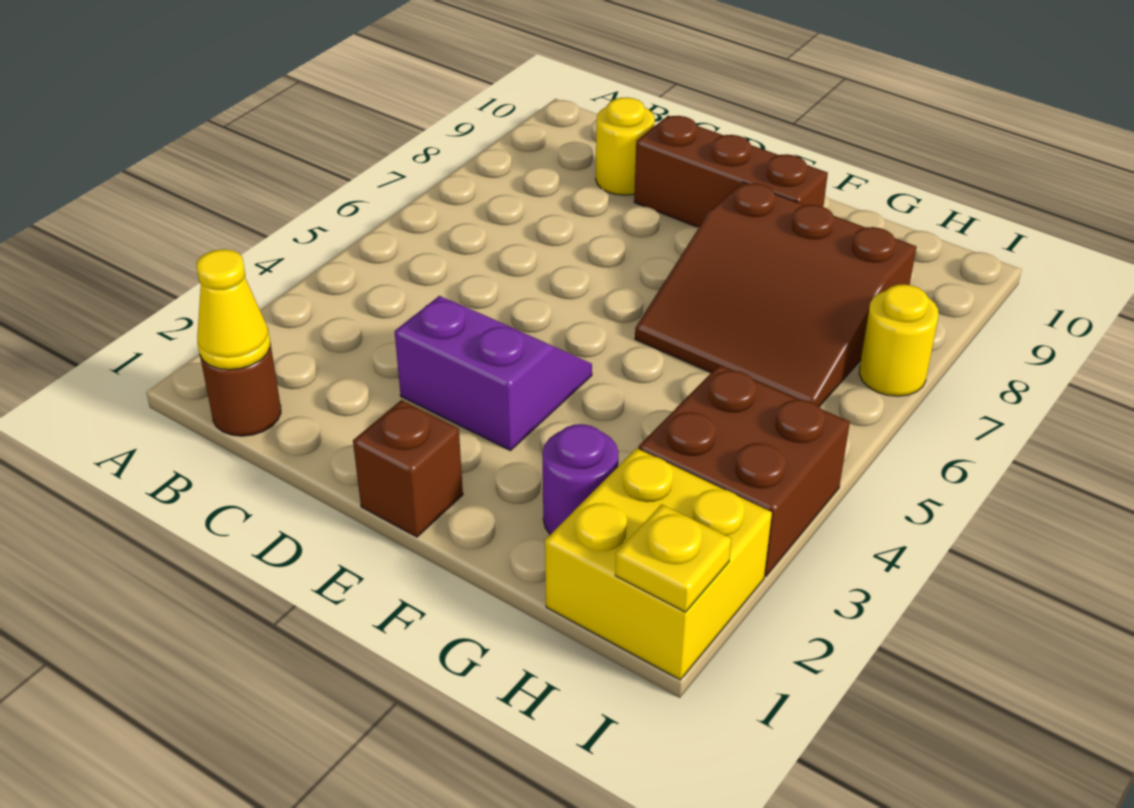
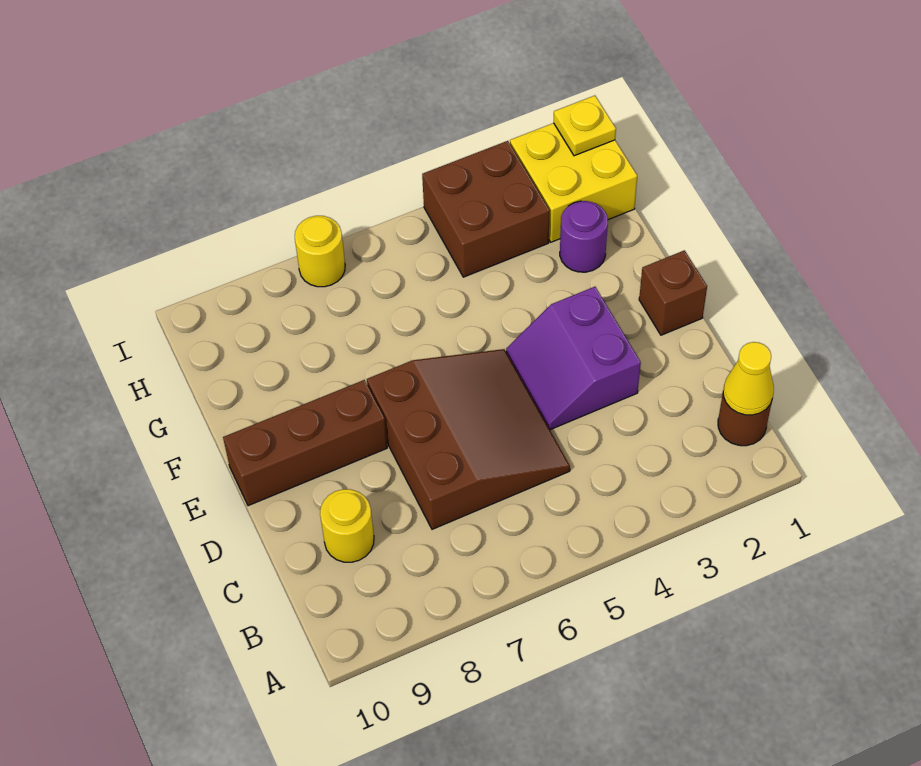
brown 1x3 brick [634,116,828,227] -> brown 1x3 brick turned to [223,380,387,506]
brown 3x3 slope [635,182,916,407] -> brown 3x3 slope moved to [367,349,570,529]

